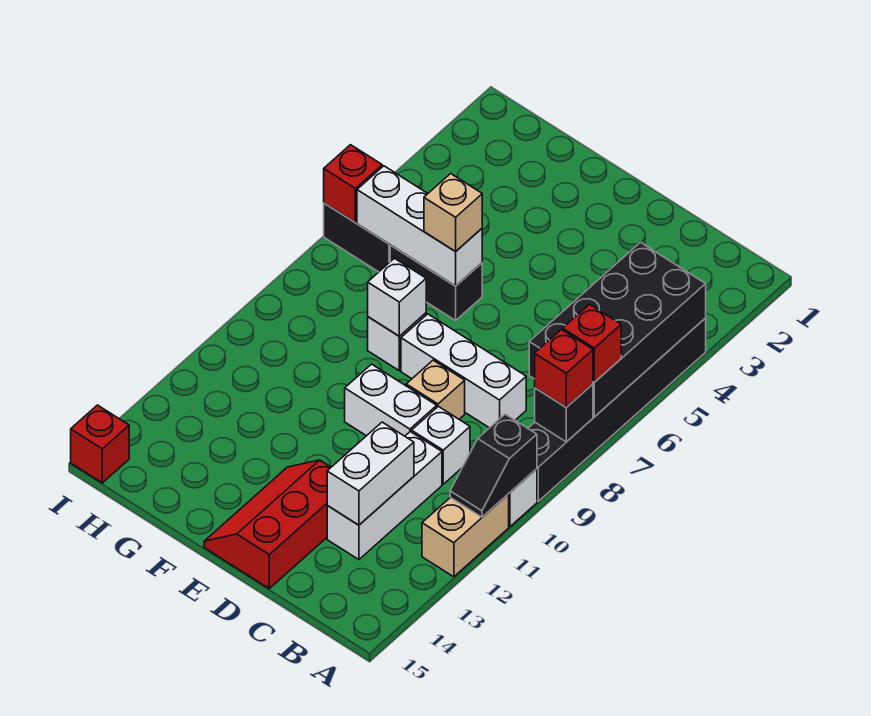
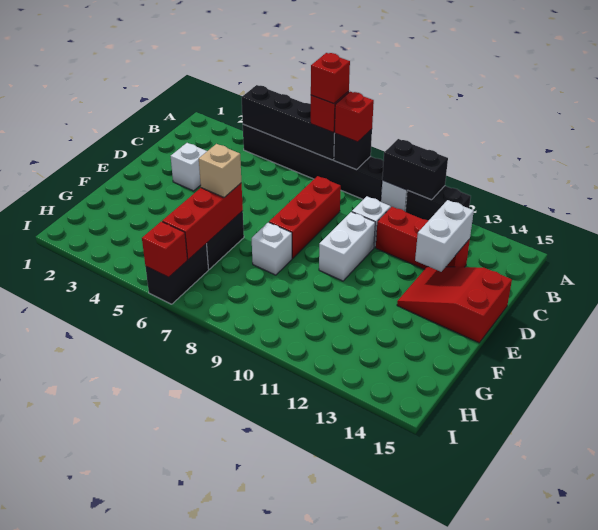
black 2x4 brick [529,242,706,417] -> black 1x4 brick [242,85,335,160]
black 1x2 slope [450,414,537,517] -> black 1x2 brick [382,139,448,200]
tan 1x2 brick [422,494,509,577] -> black 1x2 brick [406,186,471,220]
white 1x3 brick [401,314,526,428] -> red 1x3 brick [269,176,341,258]
white 1x3 brick [327,432,442,560] -> red 1x3 brick [376,207,470,269]
white 1x2 brick [327,422,414,525] -> white 1x2 brick turned to [415,200,474,272]
tan 1x1 brick [406,360,465,419] -> none
red 2x3 slope [204,460,331,588] -> red 2x3 slope turned to [397,267,512,343]
white 1x3 brick [357,166,482,286] -> red 1x3 brick [162,183,243,260]
white 1x1 brick [368,258,426,336] -> white 1x1 brick moved to [171,143,207,191]
red 1x1 brick [71,405,129,483] -> red 1x1 brick moved to [311,53,350,104]

